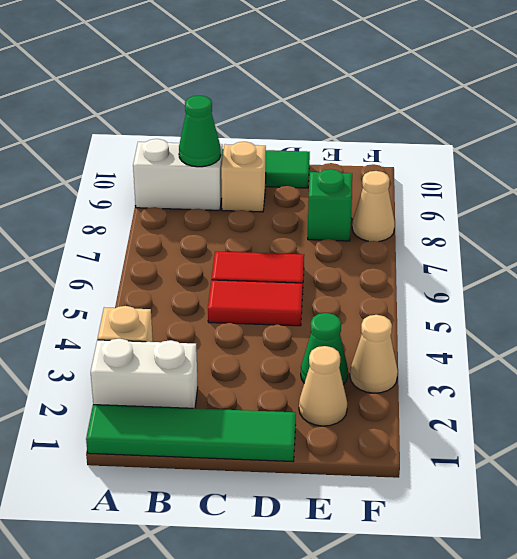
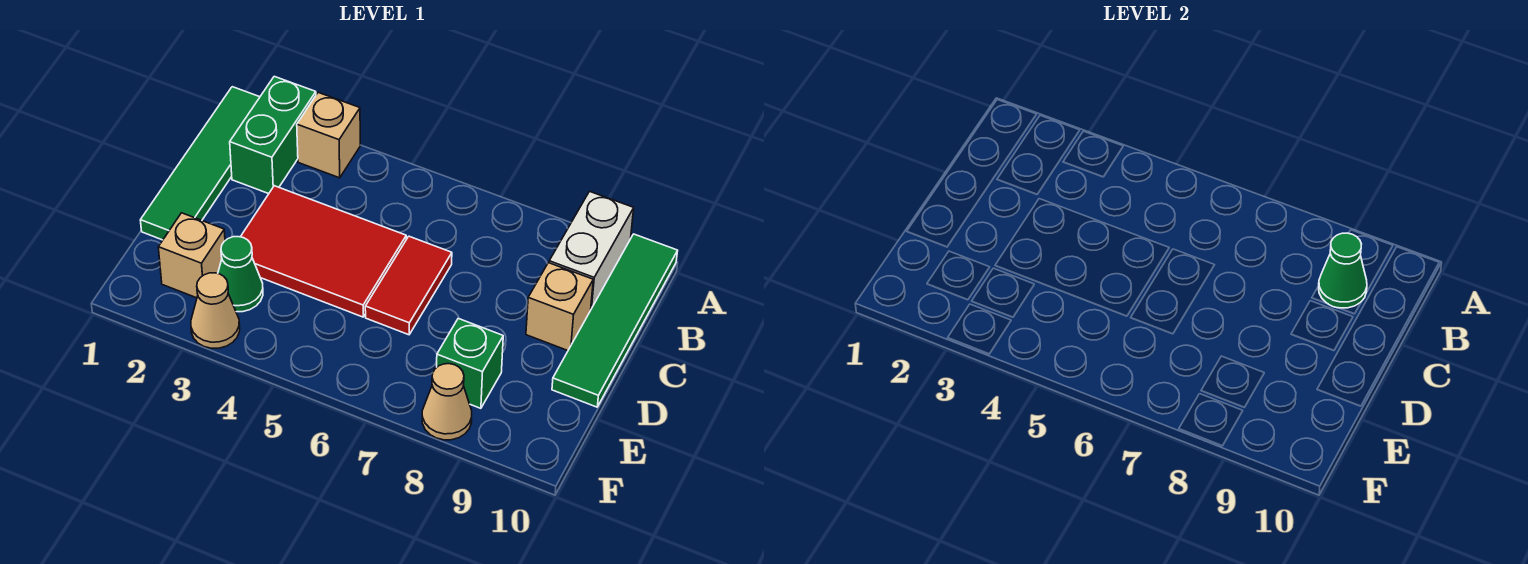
white 1x2 brick [91,339,198,408] -> green 1x2 brick [230,76,316,194]
red 1x2 tile [208,280,303,326] -> red 2x3 tile [241,186,406,317]
tan 1x1 cone [299,346,347,426] -> tan 1x1 brick [158,213,225,298]

